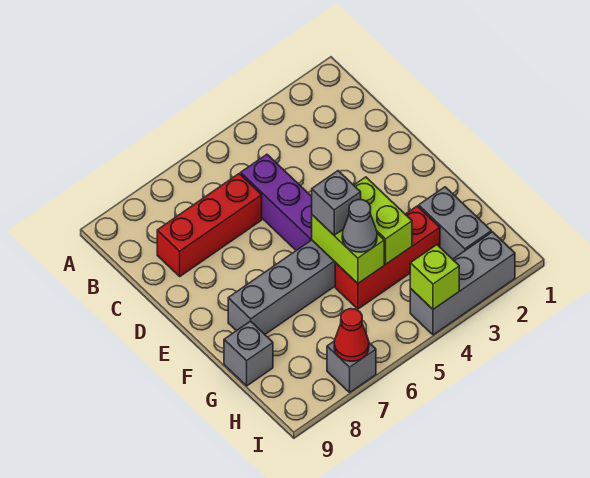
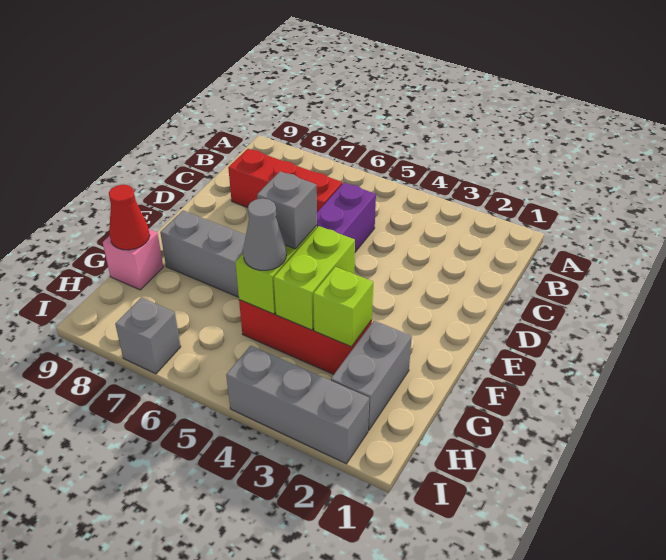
grey 1x1 brick [224,321,273,386] -> pink 1x1 brick [103,229,163,290]
lime 1x1 brick [410,245,459,309] -> lime 1x1 brick moved to [313,267,373,347]
red 1x1 cone [334,309,369,361] -> red 1x1 cone moved to [109,185,150,250]

